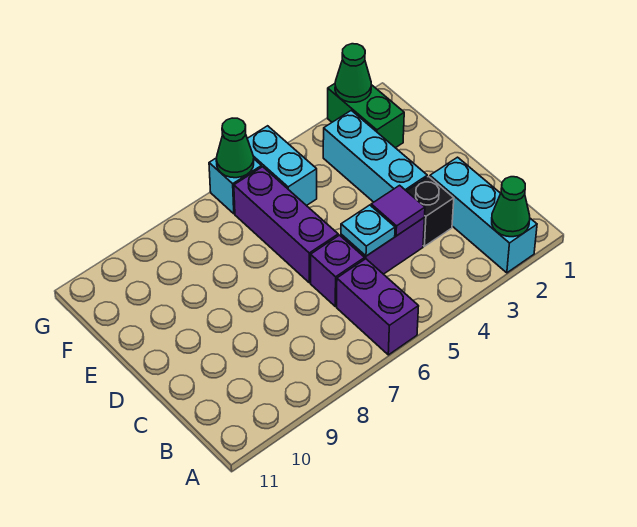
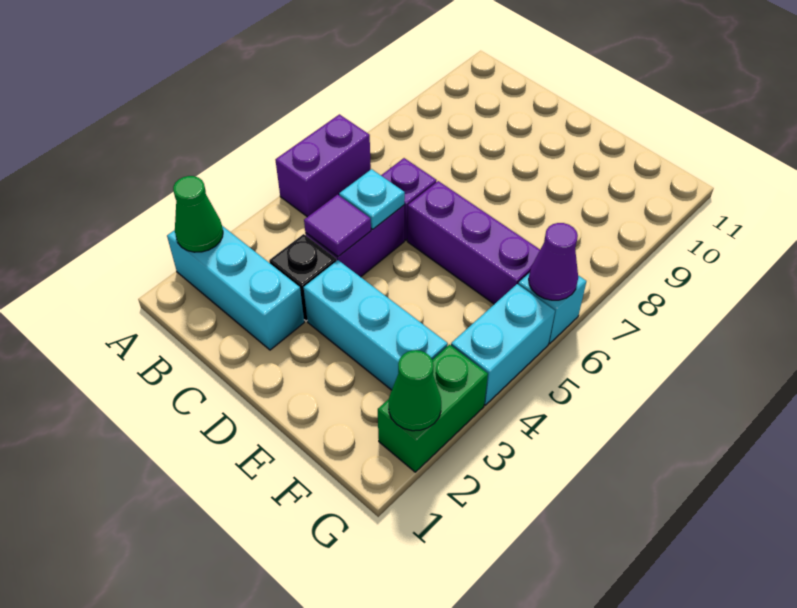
purple 1x2 brick [337,259,419,355] -> purple 1x2 brick turned to [276,114,371,217]
green 1x2 brick [328,84,404,148] -> green 1x2 brick turned to [378,345,488,472]
cyan 1x2 brick [247,126,317,206] -> cyan 1x2 brick turned to [451,284,555,405]
green 1x1 cone [216,118,254,178] -> purple 1x1 cone [529,223,578,300]

